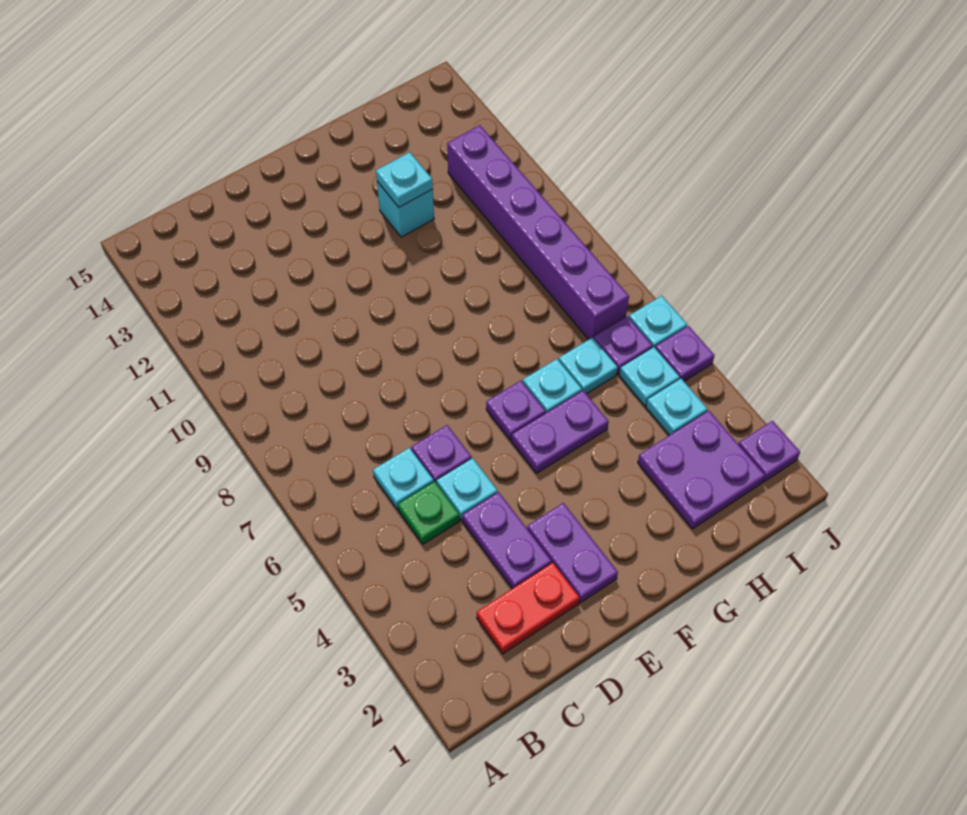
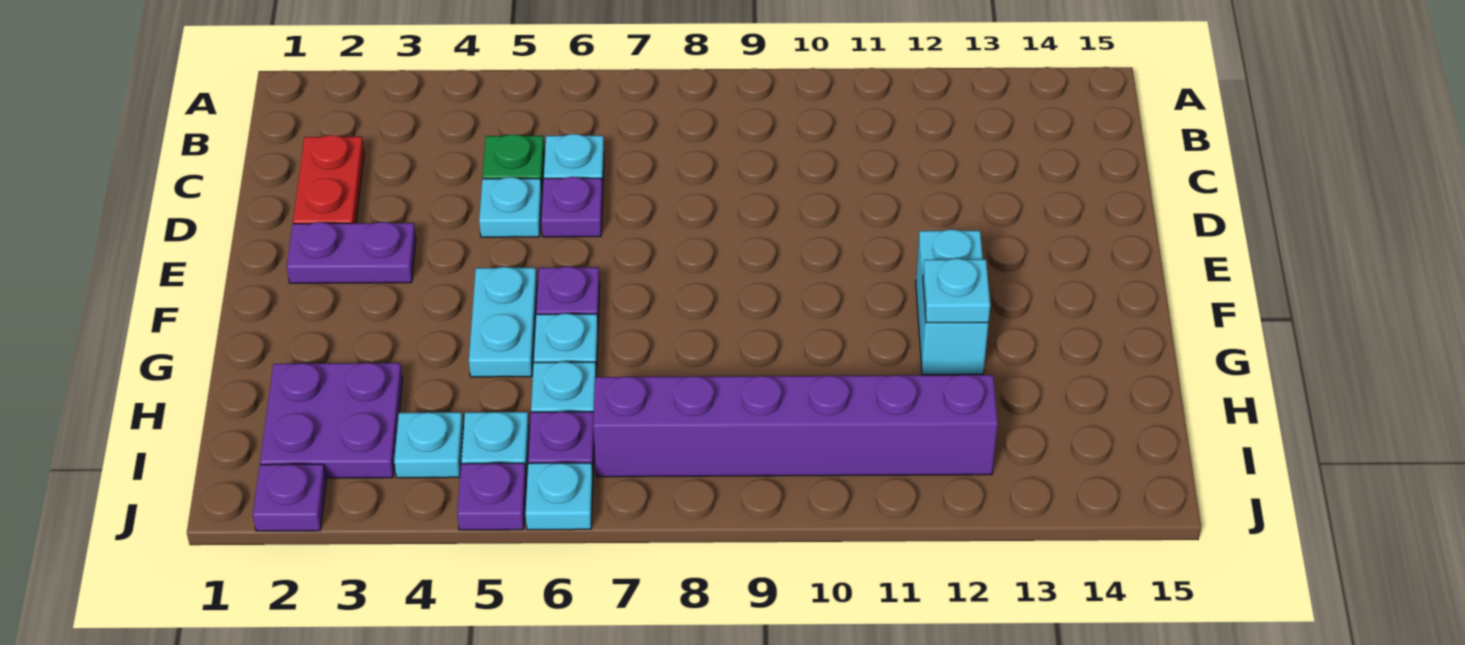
purple 1x2 plate [462,492,552,589] -> none
purple 1x2 plate [512,391,609,473] -> cyan 1x2 plate [469,267,537,377]
cyan 1x1 brick [377,181,434,237] -> cyan 1x2 brick [916,229,989,375]

